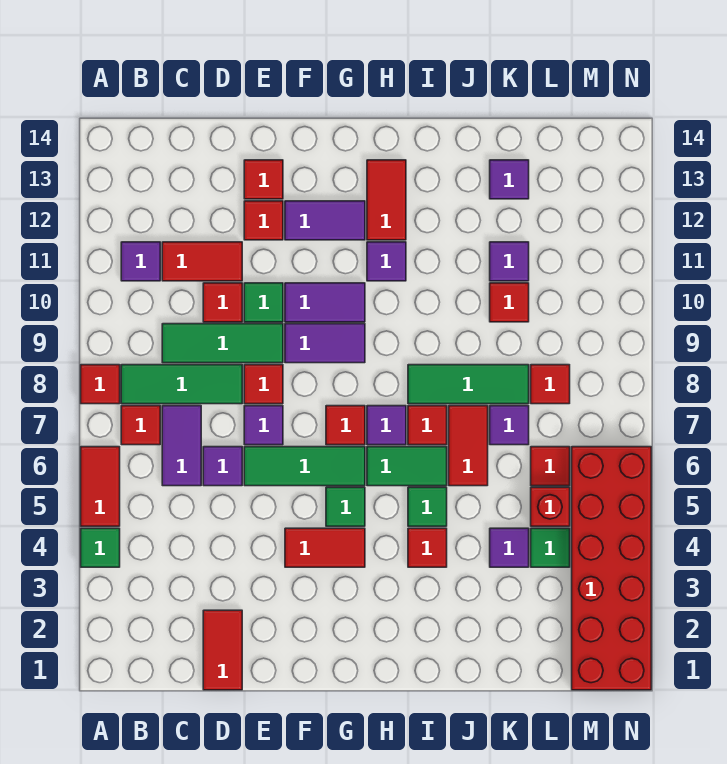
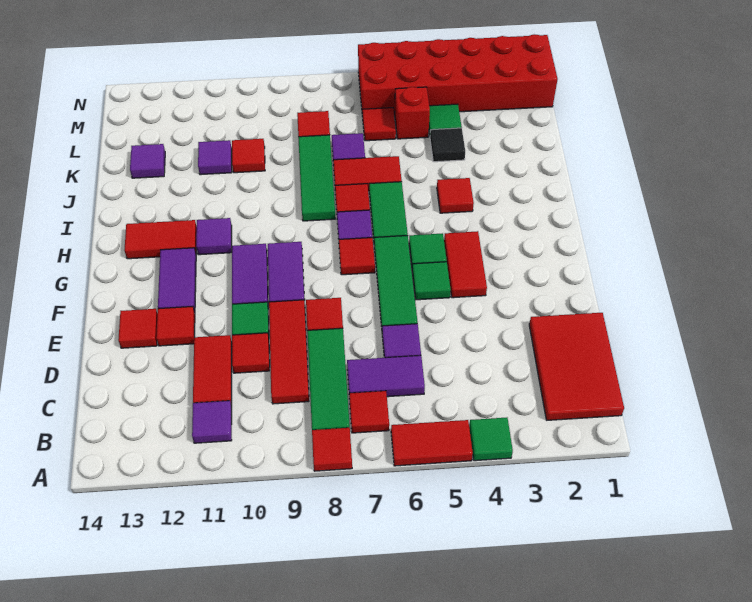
green 1x3 tile [162,324,283,363] -> red 1x3 tile [269,300,309,404]
red 1x2 tile [203,610,242,690] -> red 2x3 tile [529,313,624,420]
purple 1x1 tile [244,406,283,445] -> none
green 1x1 tile [408,487,447,526] -> green 1x1 tile moved to [412,262,451,300]
purple 1x1 tile [490,528,529,567] -> black 1x1 tile [430,128,465,162]

